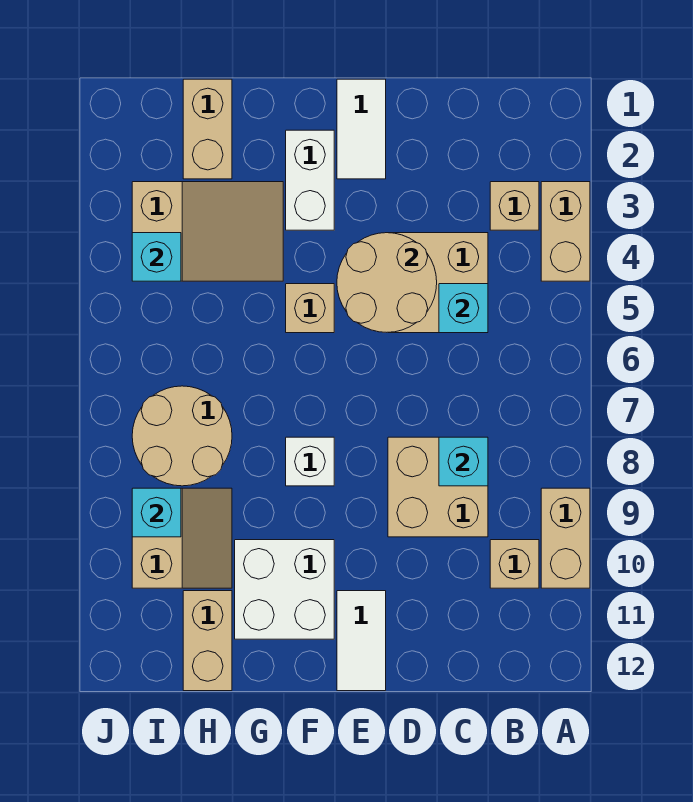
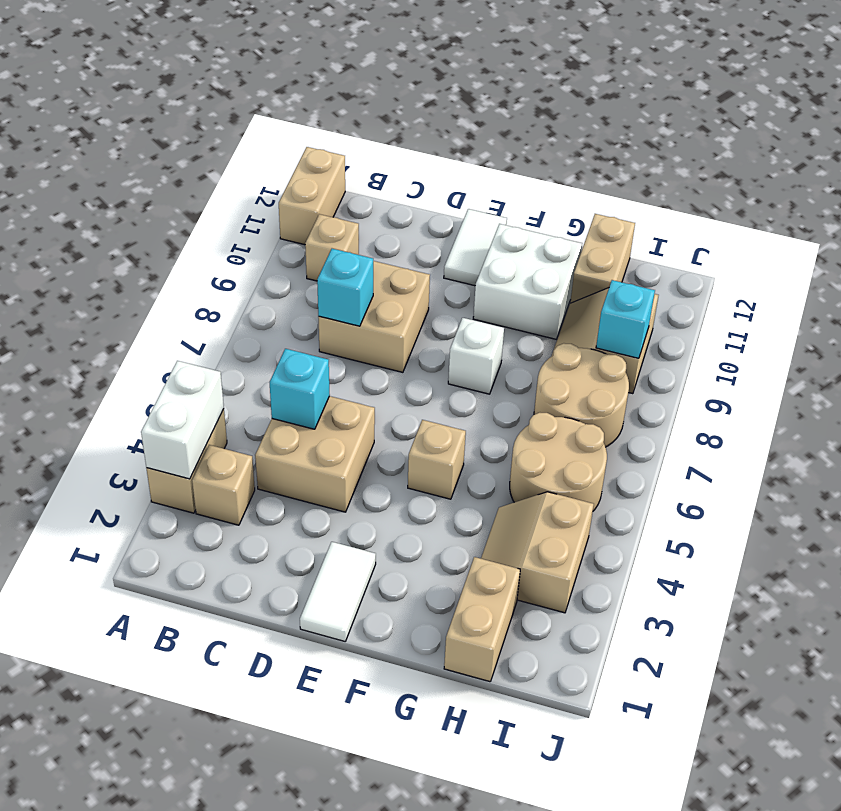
tan 1x2 brick [541,488,590,588] -> tan 1x2 brick moved to [279,147,345,245]
tan 2x2 round brick [337,233,437,332] -> tan 2x2 round brick moved to [510,413,607,511]
white 1x2 brick [286,130,334,230] -> white 1x2 brick moved to [141,361,224,479]
tan 2x3 slope [132,182,283,281] -> tan 2x2 slope [481,492,594,613]
cyan 1x1 brick [132,233,181,281] -> none

